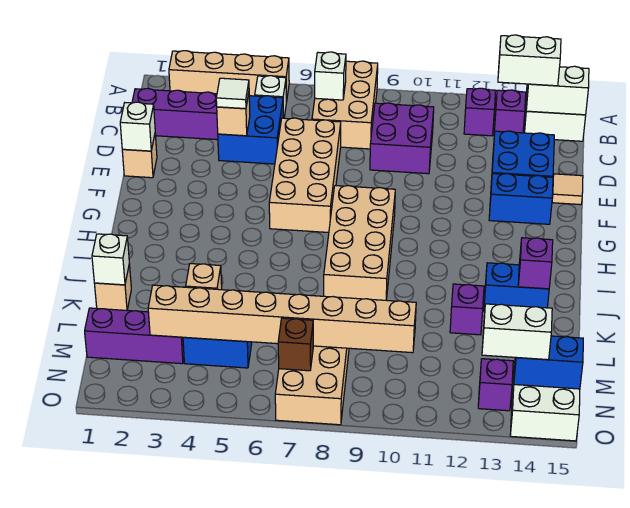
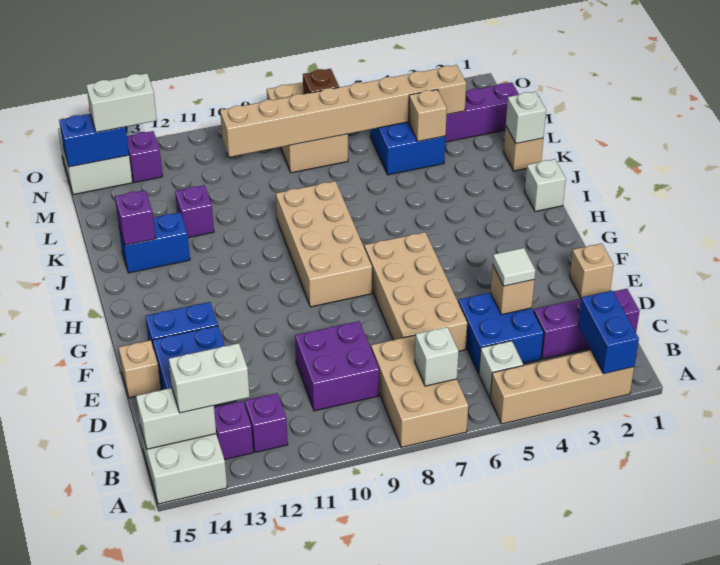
none -> blue 1x2 brick [578,291,639,374]
white 1x1 brick [120,102,155,151] -> white 1x1 brick moved to [525,159,566,212]
tan 1x1 tile [552,174,583,205] -> tan 1x1 brick [119,340,161,398]

